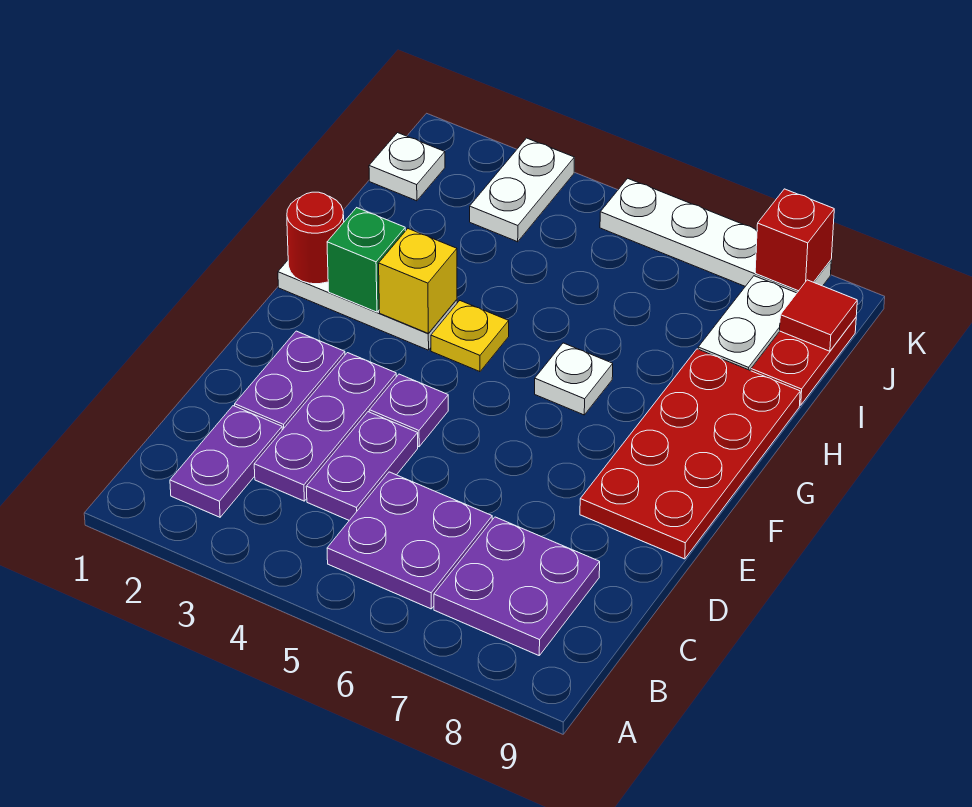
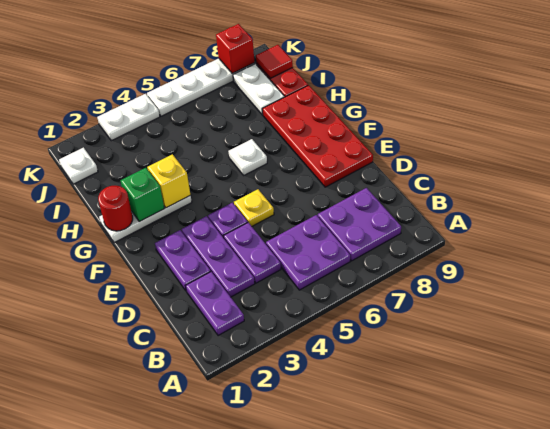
yellow 1x1 plate [431,301,509,372] -> yellow 1x1 plate moved to [234,189,274,226]
white 1x2 plate [470,138,574,242] -> white 1x2 plate turned to [97,94,160,141]

